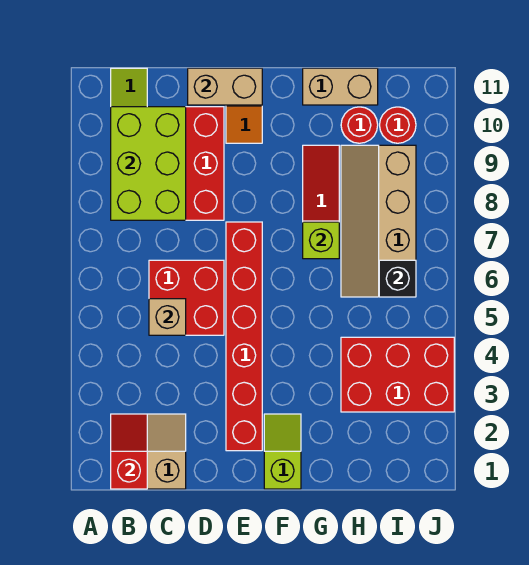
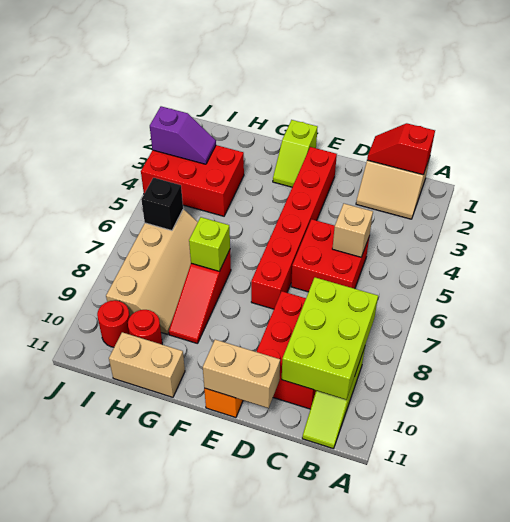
red 1x2 slope [111,414,147,489] -> red 1x2 slope turned to [367,123,435,175]
none -> purple 1x2 slope [150,106,216,164]

